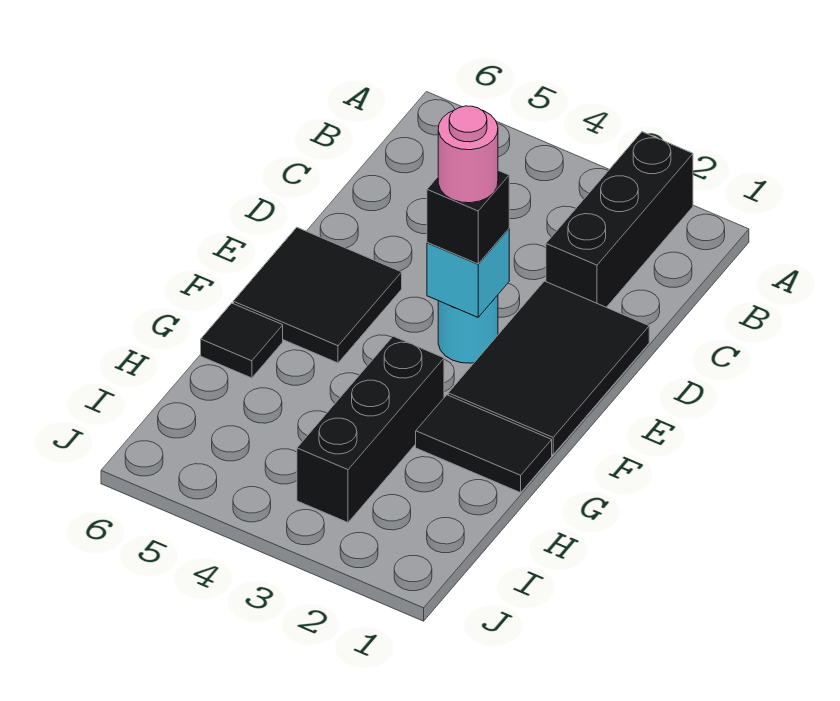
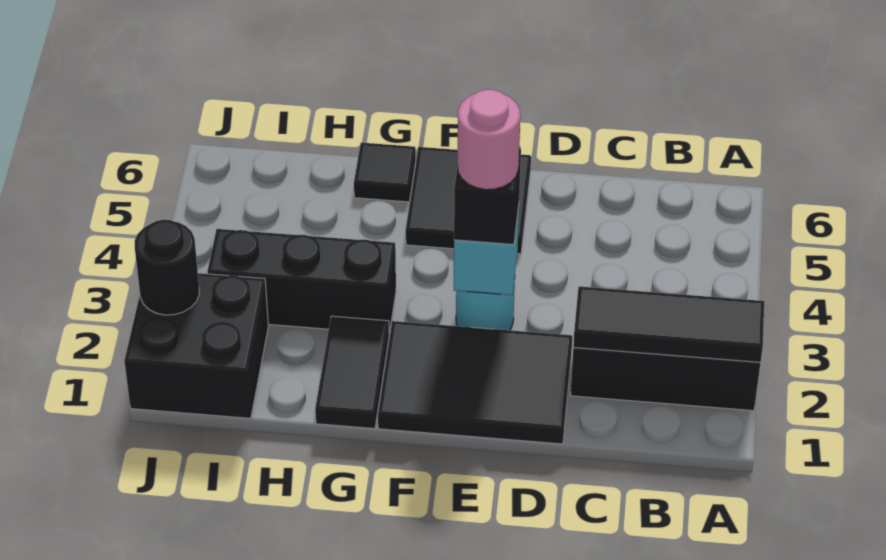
none -> black 1x3 tile [573,286,764,362]
none -> black 2x2 brick [124,273,268,418]
none -> black 1x1 round brick [135,220,199,315]

